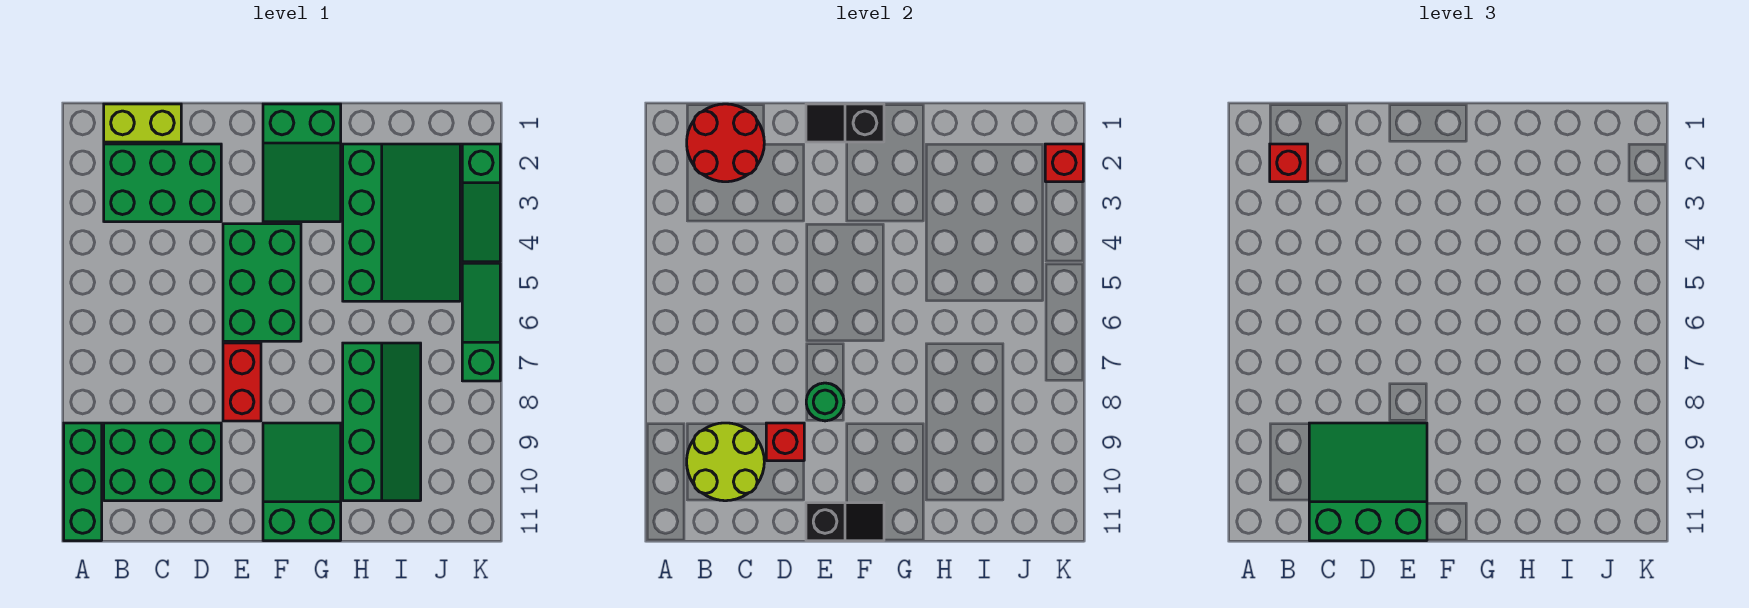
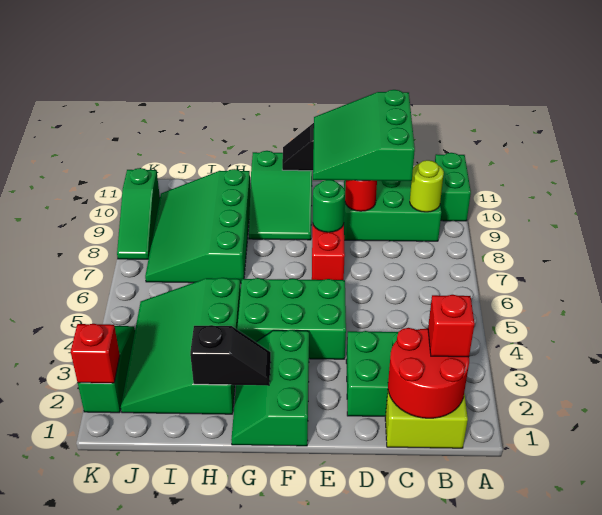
green 1x3 brick [64,423,102,541] -> green 1x2 brick [435,153,471,221]
lime 2x2 round brick [687,423,764,501] -> lime 1x1 round brick [410,160,444,212]
green 3x3 slope [1309,423,1427,541] -> green 3x3 slope turned to [313,90,415,181]
red 1x1 brick [766,423,804,461] -> red 1x1 round brick [345,180,377,211]
black 1x2 slope [806,104,884,142] -> black 1x2 slope moved to [190,325,271,385]
green 2x3 brick [223,224,301,341] -> green 2x3 brick turned to [237,278,346,359]
green 2x3 slope [263,104,341,222] -> green 2x3 slope turned to [231,330,309,446]
green 2x4 slope [343,343,421,501] -> green 3x4 slope [145,169,250,283]
green 1x3 slope [462,263,500,381] -> green 1x3 slope moved to [117,168,160,259]

